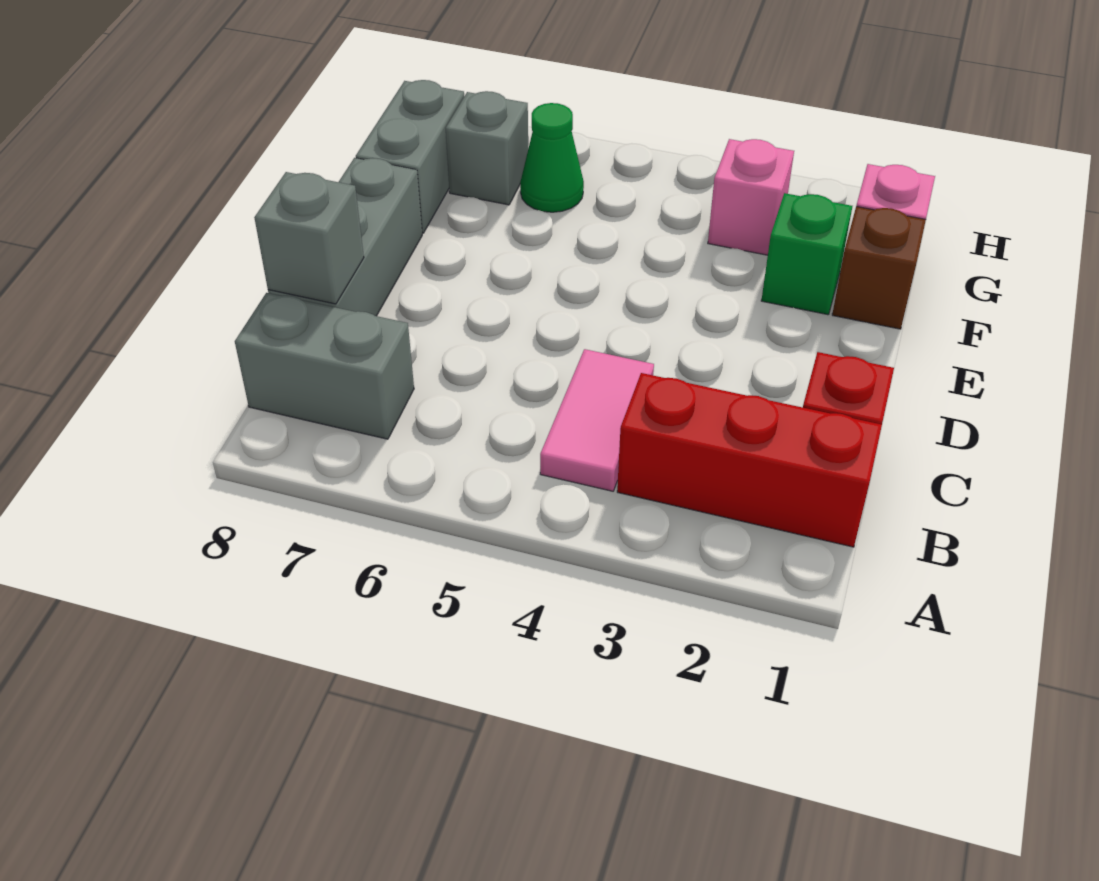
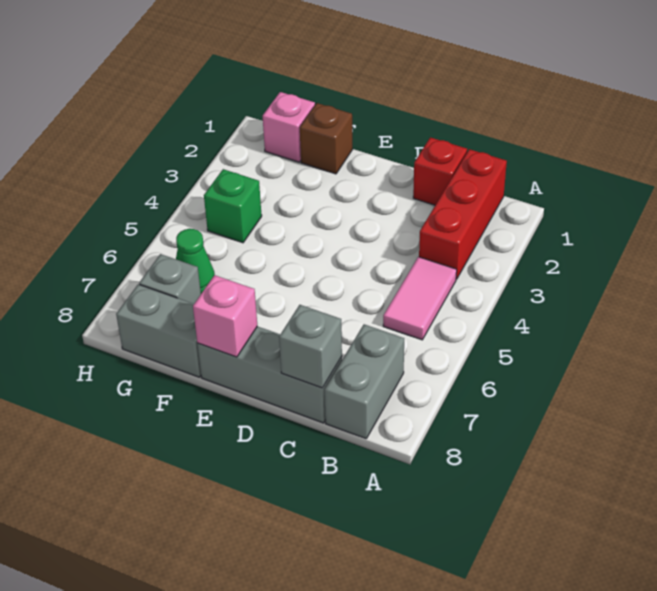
pink 1x2 tile [540,349,654,491] -> pink 1x2 tile turned to [383,257,457,340]
green 1x1 brick [761,193,852,315] -> green 1x1 brick moved to [204,169,262,243]
pink 1x1 brick [708,139,794,255] -> pink 1x1 brick moved to [193,275,257,357]

